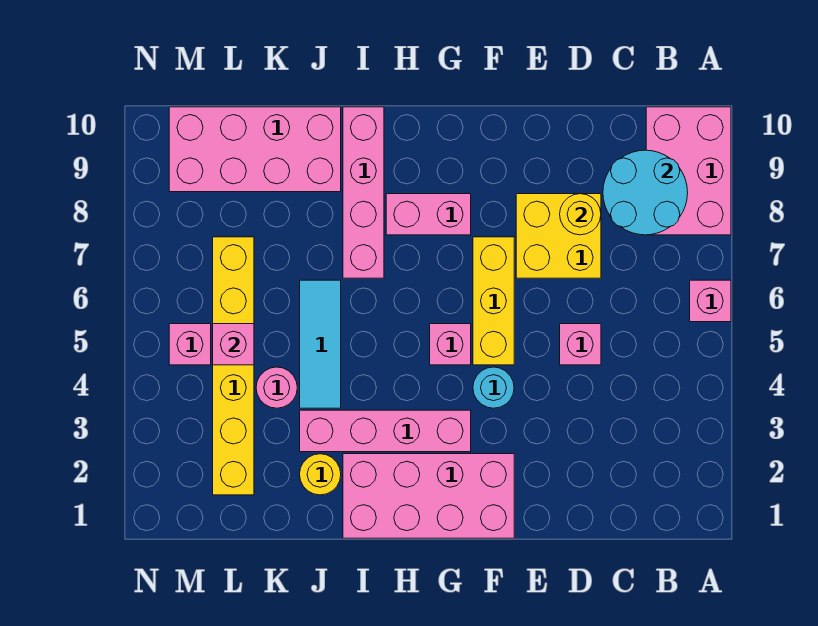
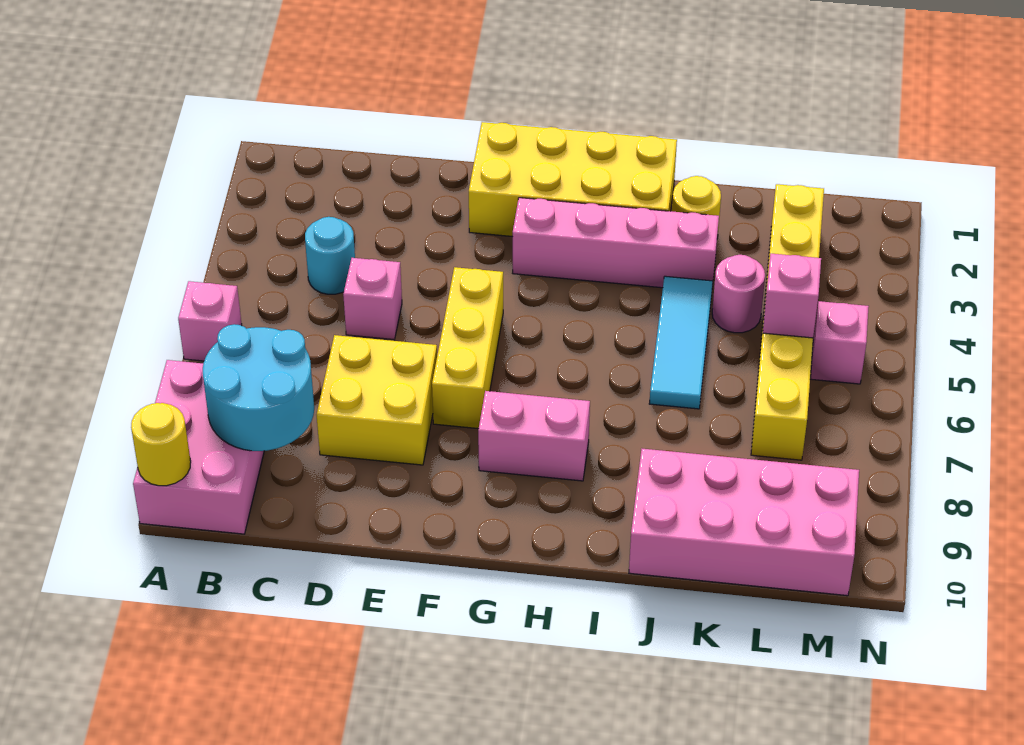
yellow 1x1 round brick [560,194,601,235] -> yellow 1x1 round brick moved to [131,403,191,486]
pink 2x4 brick [343,454,514,538] -> yellow 2x4 brick [469,122,677,237]
cyan 1x1 round brick [473,367,514,408] -> cyan 1x1 round brick moved to [305,217,355,294]
pink 1x1 brick [430,324,471,365] -> none
pink 1x4 brick [343,107,384,278] -> none

